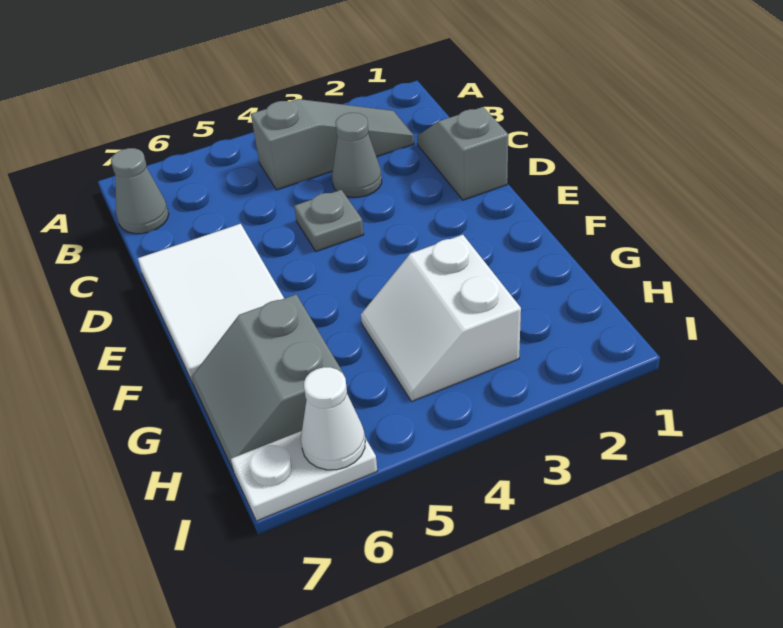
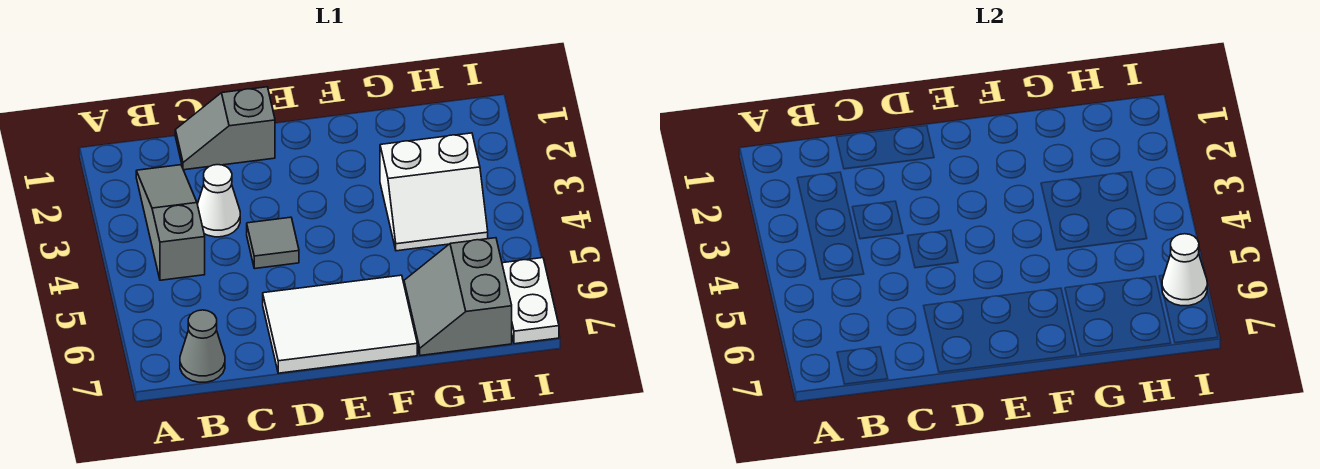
grey 1x1 cone [332,113,382,197] -> white 1x1 cone [197,165,240,237]
grey 1x1 plate [294,190,364,252] -> grey 1x1 tile [247,217,299,269]
grey 2x2 slope [191,295,345,472] -> grey 2x2 slope turned to [404,238,512,356]

